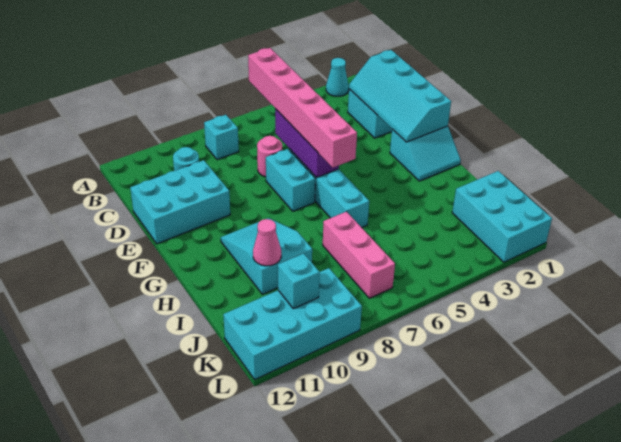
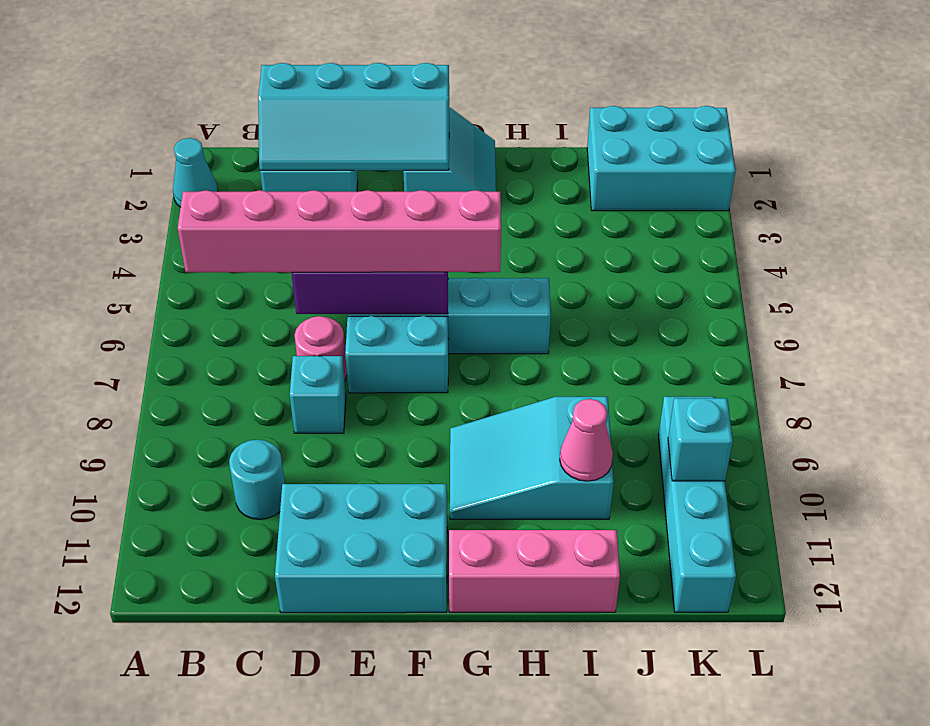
cyan 1x1 brick [204,115,239,160] -> cyan 1x1 brick moved to [290,356,346,433]
cyan 2x3 brick [130,160,230,244] -> cyan 2x3 brick turned to [275,484,447,613]
pink 1x3 brick [323,212,395,298] -> pink 1x3 brick moved to [449,530,620,612]
cyan 2x4 brick [223,268,362,379] -> cyan 1x4 brick [658,397,736,612]

